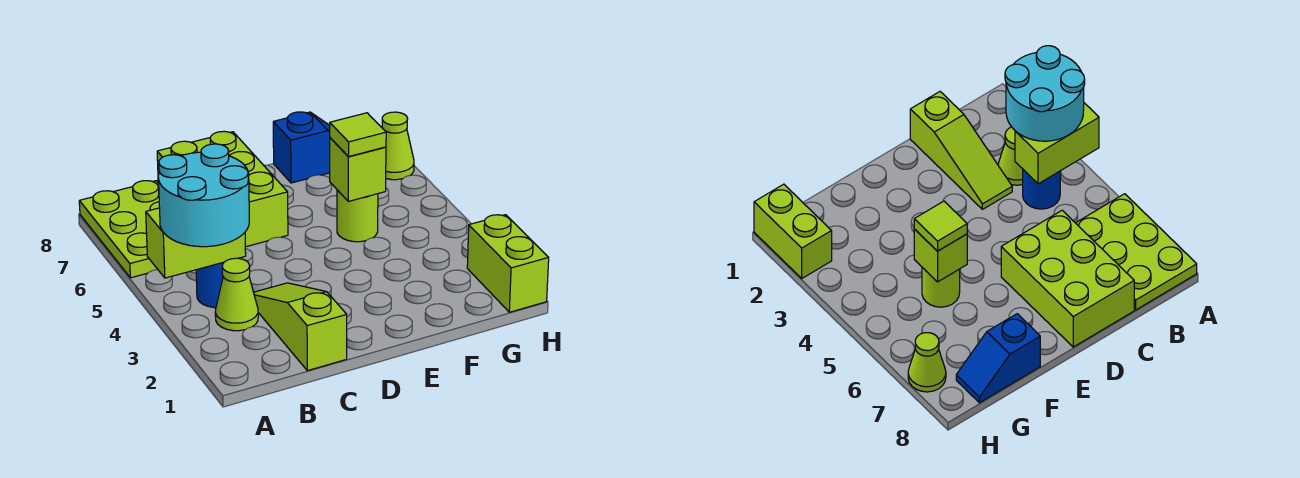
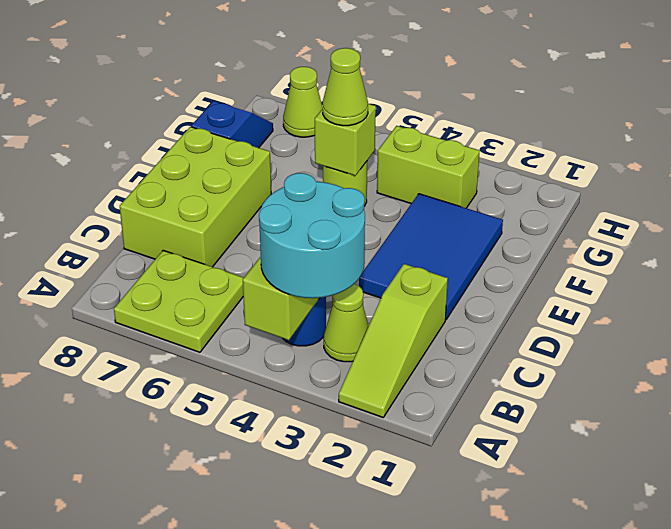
lime 2x3 plate [79,181,160,278] -> lime 2x2 plate [114,250,244,352]
lime 1x3 slope [254,283,347,371] -> lime 1x3 slope turned to [339,264,448,417]
lime 2x3 brick [157,131,288,247] -> lime 2x3 brick turned to [120,127,271,267]
none -> blue 2x3 tile [359,194,503,320]
lime 1x1 tile [330,113,386,157] -> lime 1x1 cone [323,48,368,126]
lime 1x2 brick [467,215,549,312] -> lime 1x2 brick moved to [377,126,480,208]

